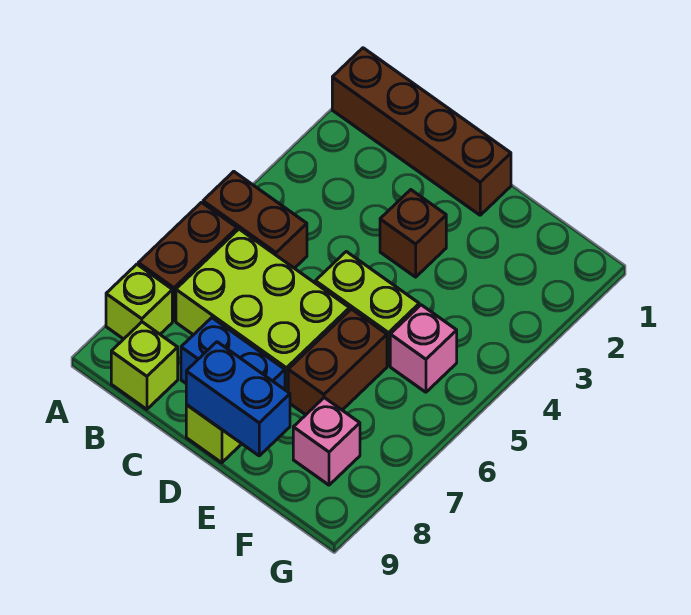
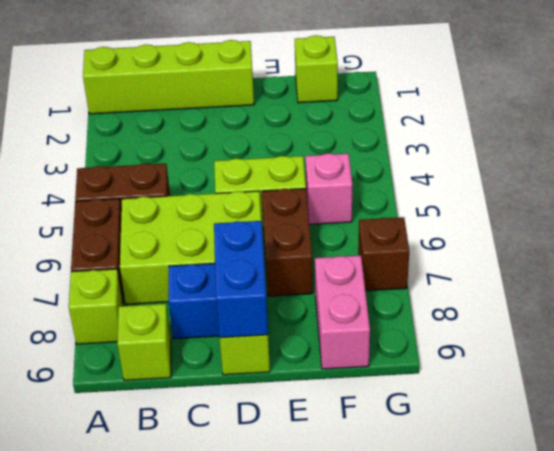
brown 1x4 brick [332,48,511,215] -> lime 1x4 brick [83,40,254,114]
brown 1x1 brick [380,190,446,277] -> brown 1x1 brick moved to [358,217,409,291]
blue 1x2 brick [186,342,290,456] -> blue 1x2 brick turned to [214,221,268,338]
none -> lime 1x1 brick [295,35,338,103]
pink 1x1 brick [293,398,360,485] -> pink 1x2 brick [315,255,370,369]

